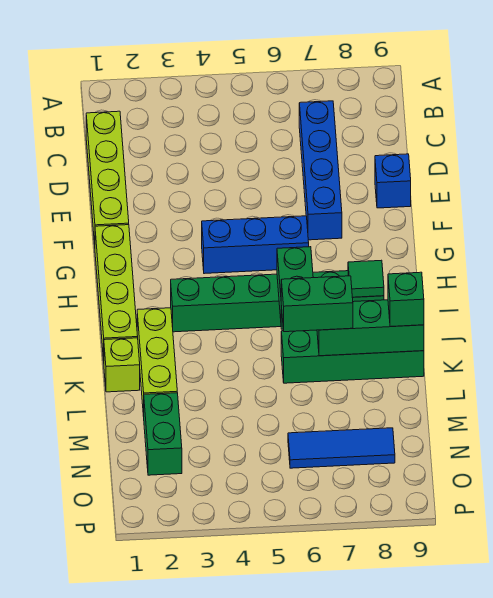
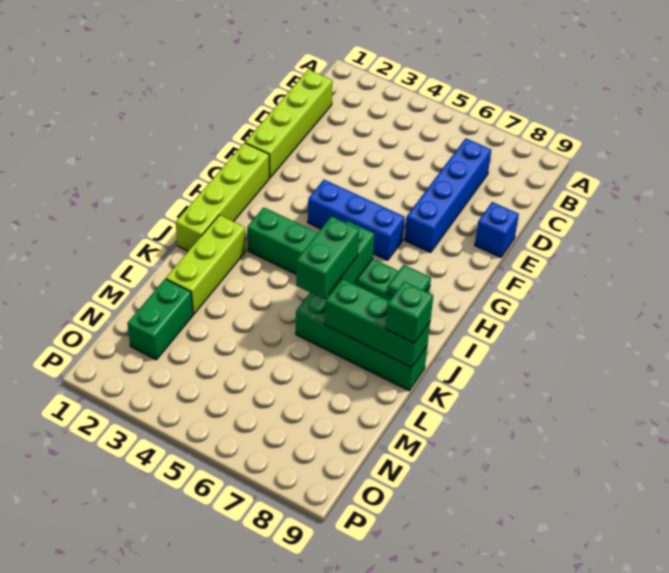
lime 1x1 brick [104,338,140,392] -> none
green 1x2 brick [281,276,353,332] -> green 1x2 brick turned to [296,216,359,299]
blue 1x3 tile [288,428,395,468] -> none

